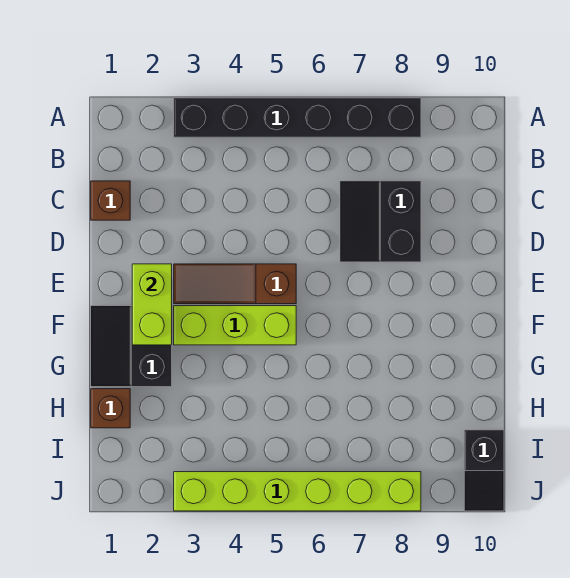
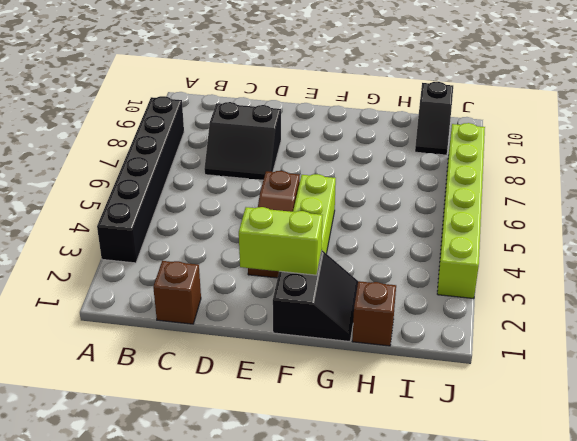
black 2x2 slope [91,306,172,387] -> black 2x2 slope turned to [273,251,358,341]
black 1x2 slope [464,430,504,511] -> black 1x2 slope turned to [415,82,453,155]

